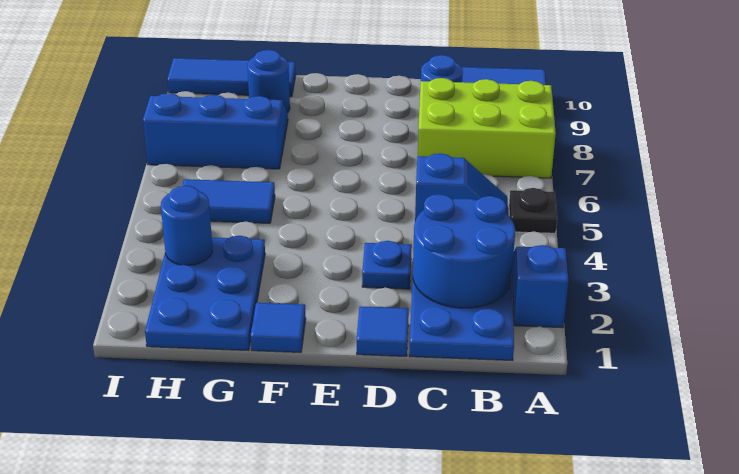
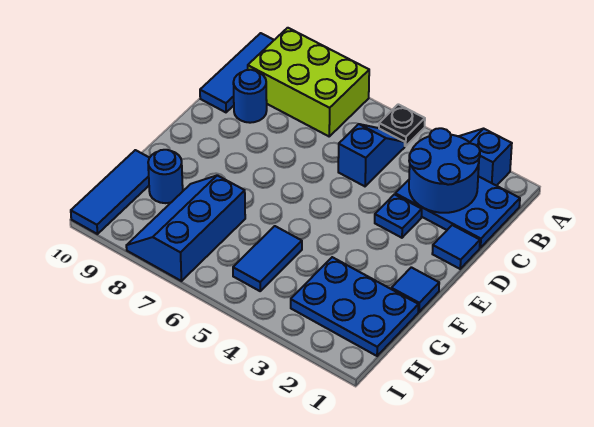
lime 2x3 brick [418,78,556,178] -> lime 2x3 brick turned to [248,28,369,136]
blue 1x1 round brick [161,186,213,265] -> none

